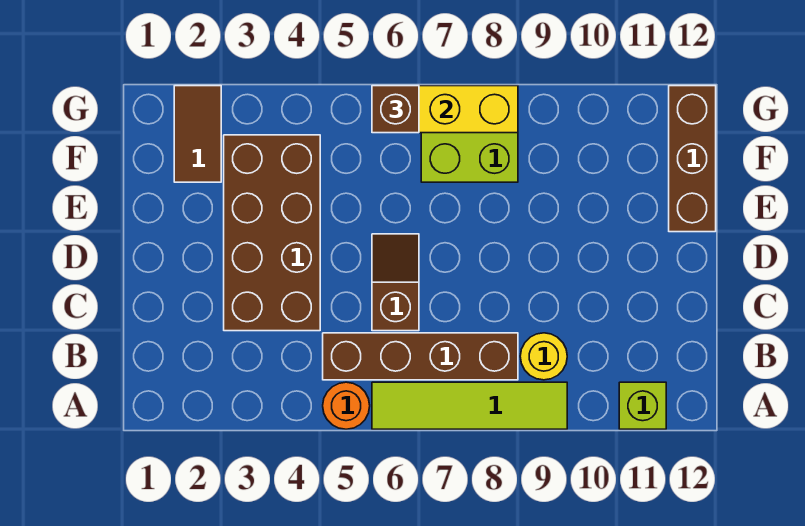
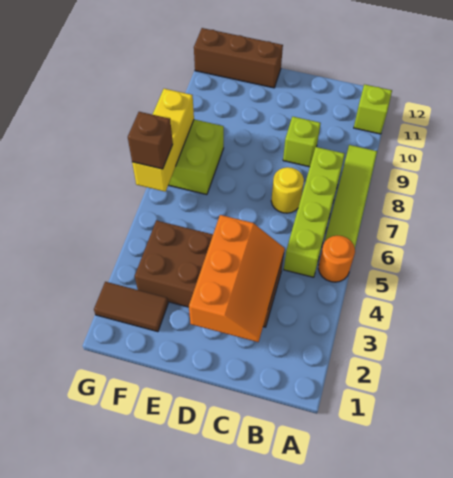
brown 1x4 brick [323,333,518,380] -> lime 1x4 brick [284,147,345,277]
yellow 1x1 round brick [520,333,567,380] -> yellow 1x1 round brick moved to [271,167,304,213]
none -> orange 2x3 slope [189,215,285,342]
brown 1x2 slope [372,234,419,331] -> none
none -> lime 1x1 brick [283,117,321,167]

